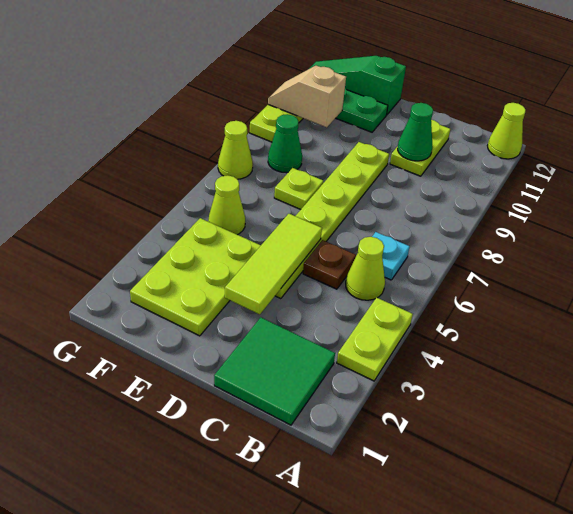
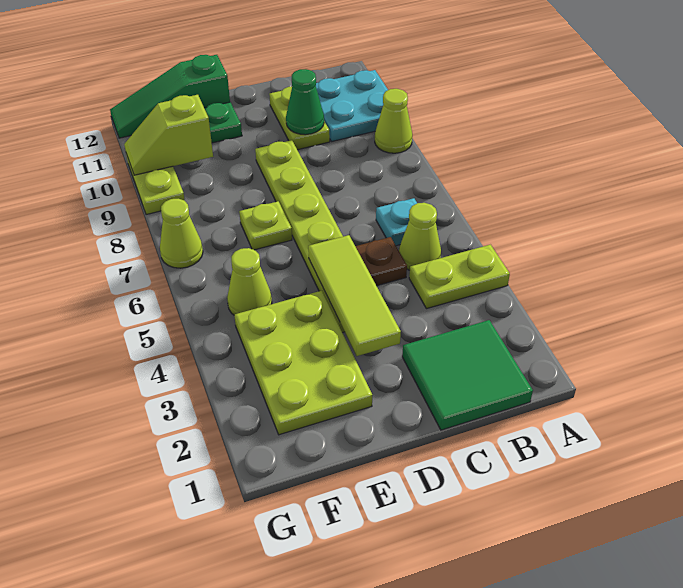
lime 1x2 plate [337,298,413,381] -> lime 1x2 plate turned to [409,245,510,309]
none -> cyan 2x2 plate [316,70,388,142]
lime 1x1 cone [487,103,526,159] -> lime 1x1 cone moved to [375,89,412,153]
green 1x1 cone [268,114,302,173] -> none
tan 1x2 slope [268,65,346,127] -> lime 1x2 slope [124,95,213,175]

